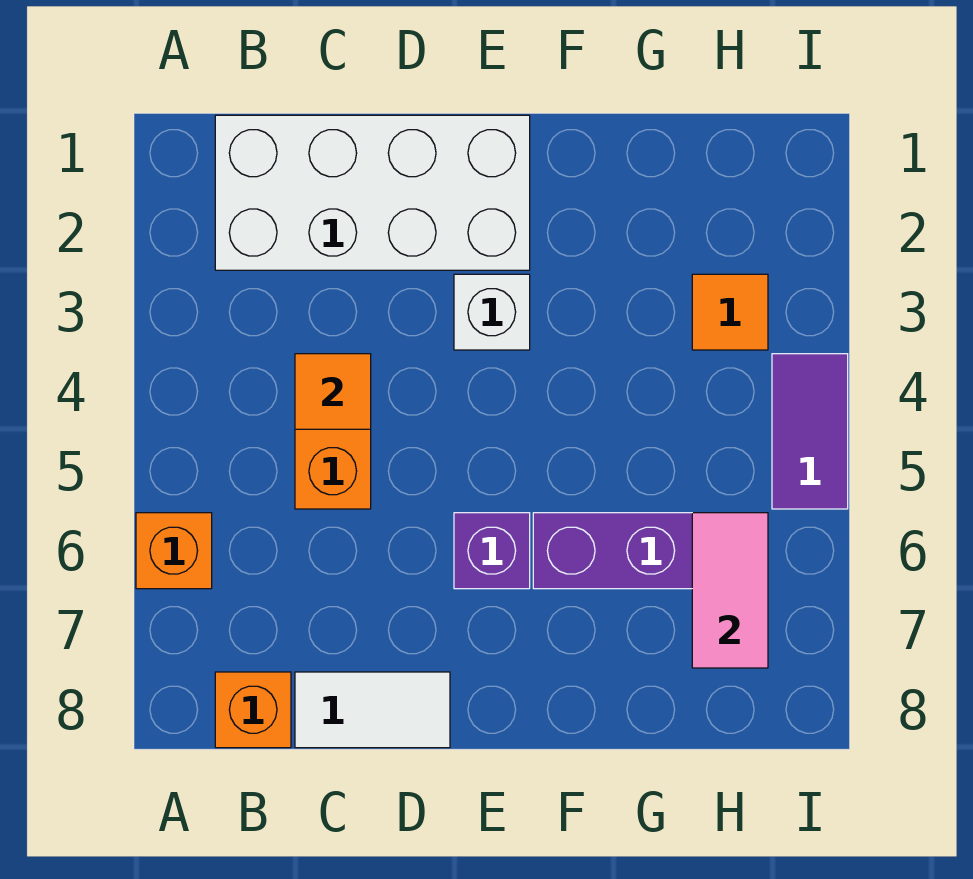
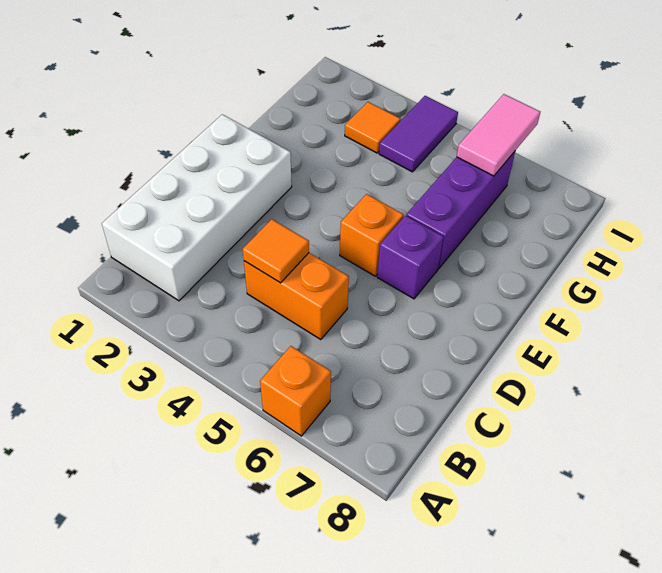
orange 1x1 brick [215,672,291,748] -> orange 1x1 brick moved to [340,194,403,276]
white 1x2 tile [295,672,450,748] -> none
white 1x1 brick [454,274,530,350] -> none
pink 1x2 tile [692,513,768,668] -> pink 1x2 tile turned to [457,94,540,176]
purple 1x2 tile [772,354,848,509] -> purple 1x2 tile turned to [379,96,458,172]

